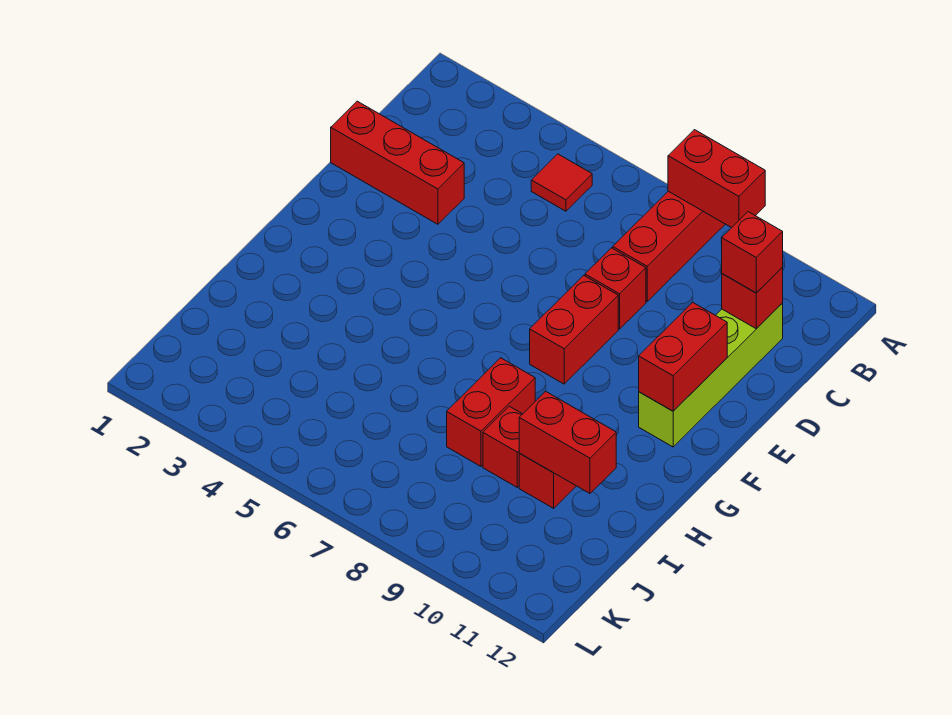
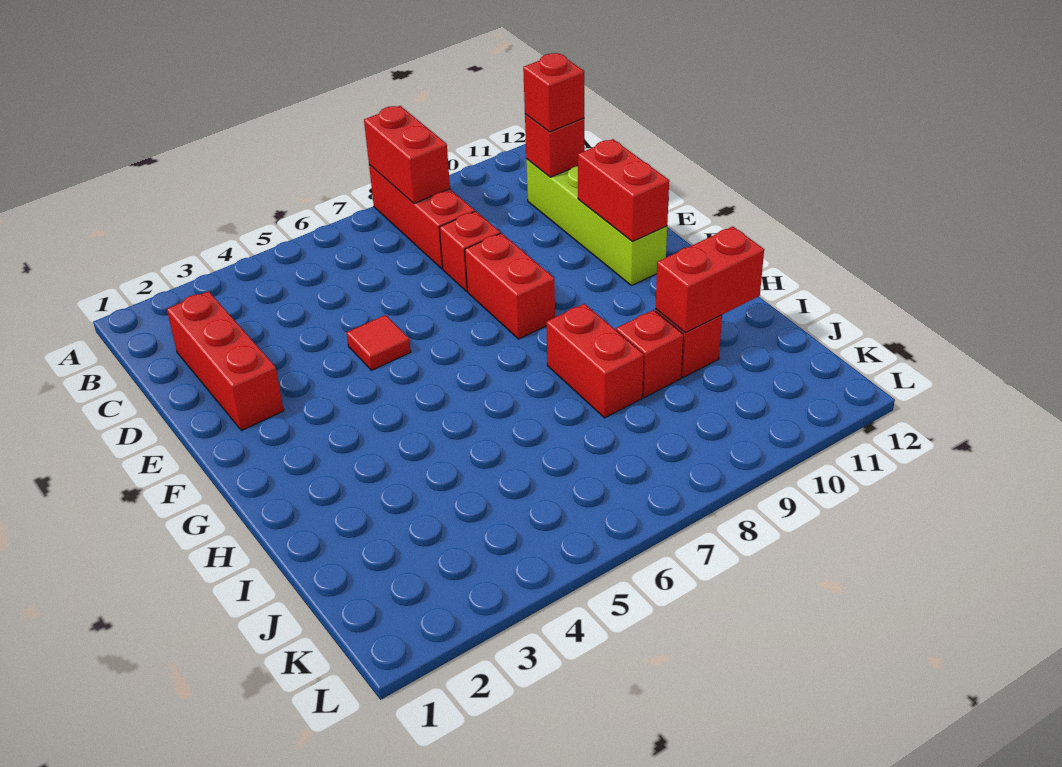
red 1x2 brick [668,130,765,228] -> red 1x2 brick turned to [364,106,450,203]
red 1x1 tile [531,154,592,211] -> red 1x1 tile moved to [347,315,411,370]
red 1x3 brick [331,101,464,224] -> red 1x3 brick turned to [167,291,284,430]

